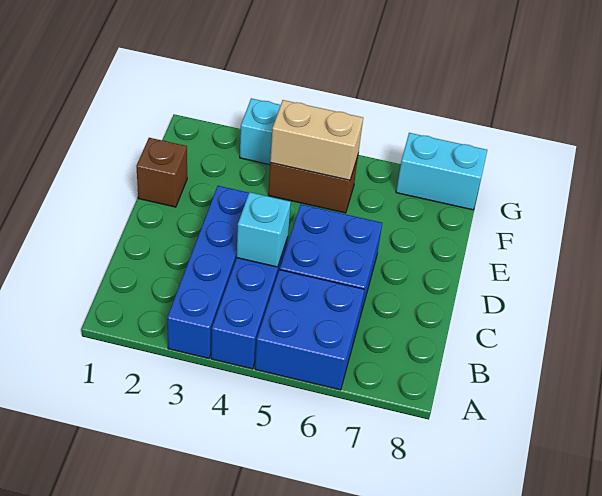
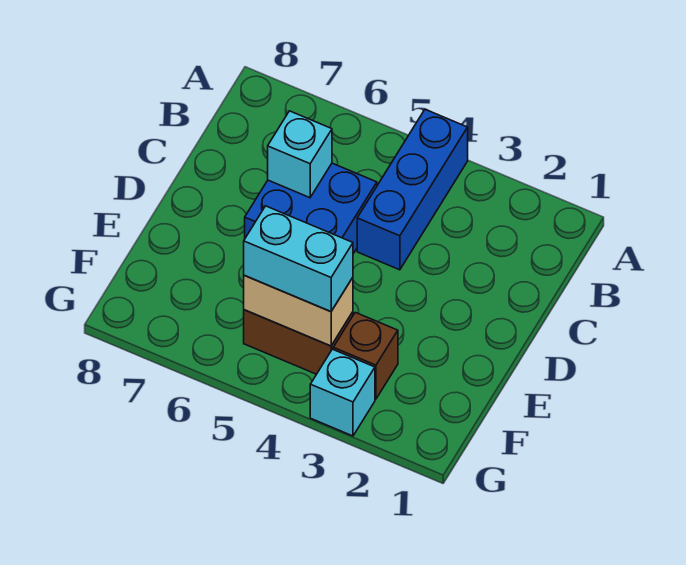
blue 1x4 brick [167,186,249,358] -> none
blue 2x2 brick [255,270,364,390] -> none
cyan 1x1 brick [237,192,291,267] -> cyan 1x1 brick moved to [268,111,332,198]
brown 1x1 brick [136,138,187,207] -> brown 1x1 brick moved to [333,312,398,399]
cyan 1x2 brick [396,133,487,210] -> cyan 1x2 brick moved to [244,206,353,312]

